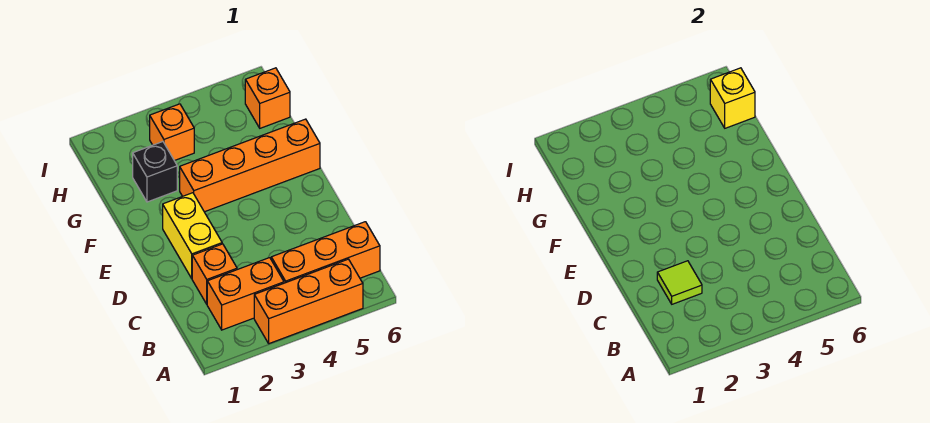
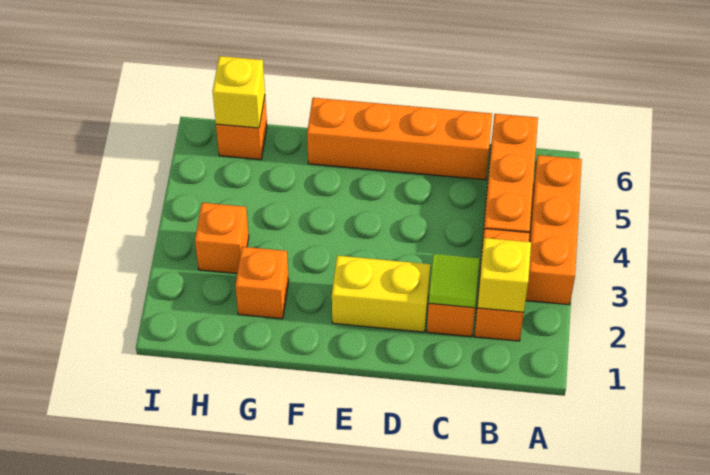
none -> yellow 1x1 brick [477,238,531,312]
orange 1x4 brick [180,119,320,212] -> orange 1x4 brick turned to [307,98,492,180]
black 1x1 brick [133,142,177,202] -> orange 1x1 brick [235,247,289,319]

